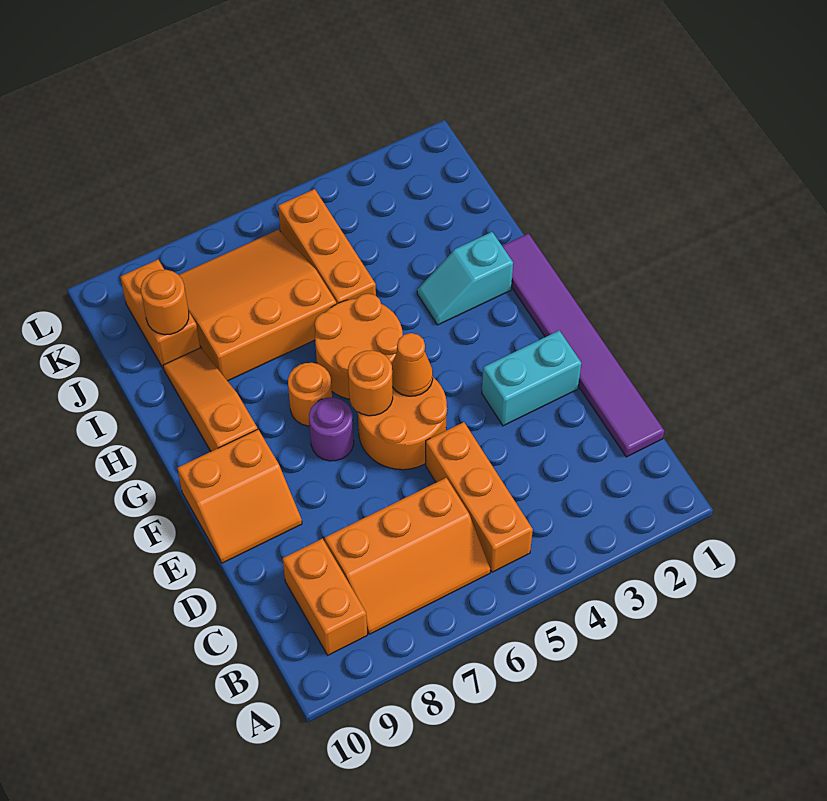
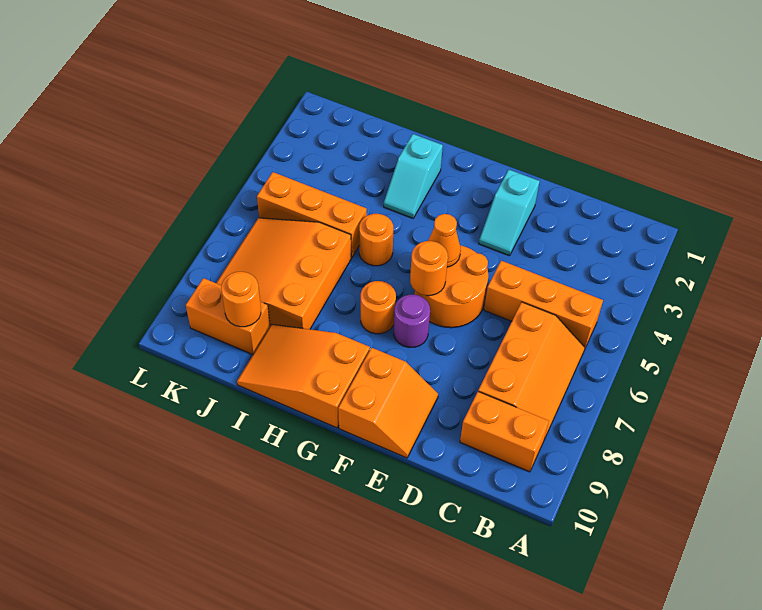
purple 1x6 tile [502,234,664,457] -> none
cyan 1x2 brick [482,331,581,426] -> cyan 1x2 slope [479,170,540,256]
orange 2x2 round brick [315,293,403,399] -> orange 1x1 round brick [359,214,393,266]
orange 1x3 slope [163,348,258,451] -> orange 2x3 slope [237,324,370,428]

